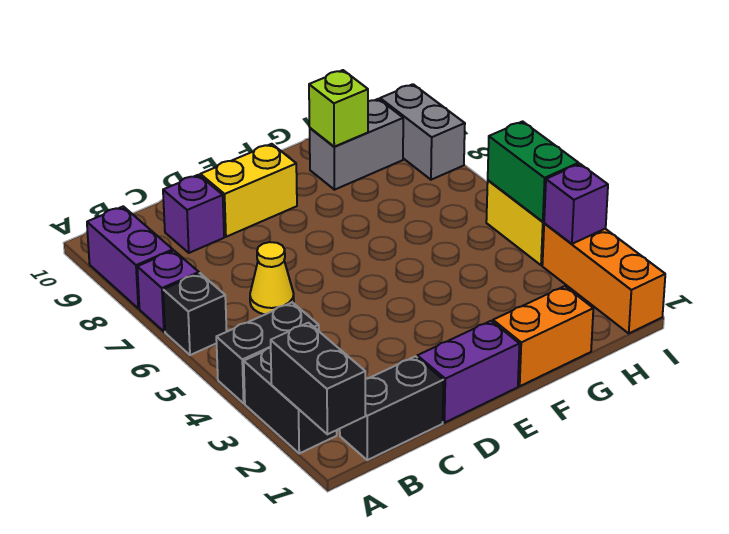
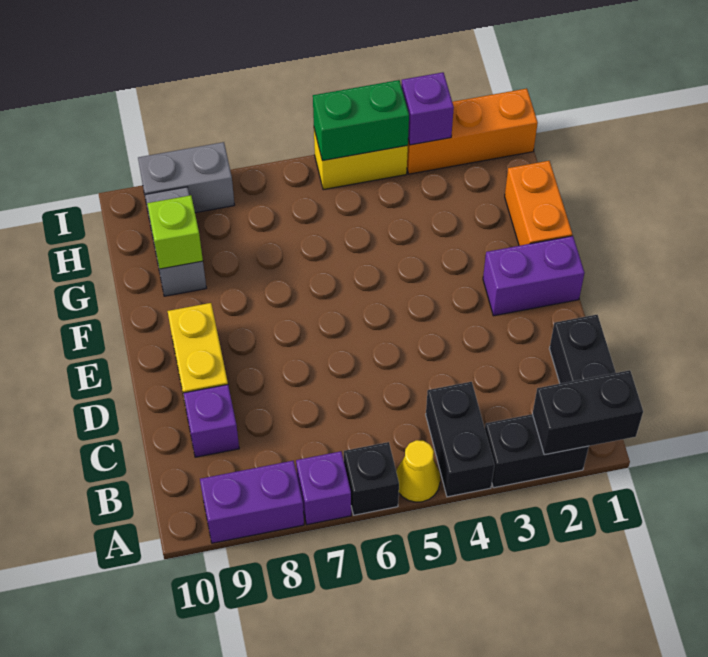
yellow 1x1 cone [250,242,294,315] -> yellow 1x1 cone moved to [396,440,440,502]
purple 1x2 brick [417,321,519,423] -> purple 1x2 brick turned to [483,236,585,316]

